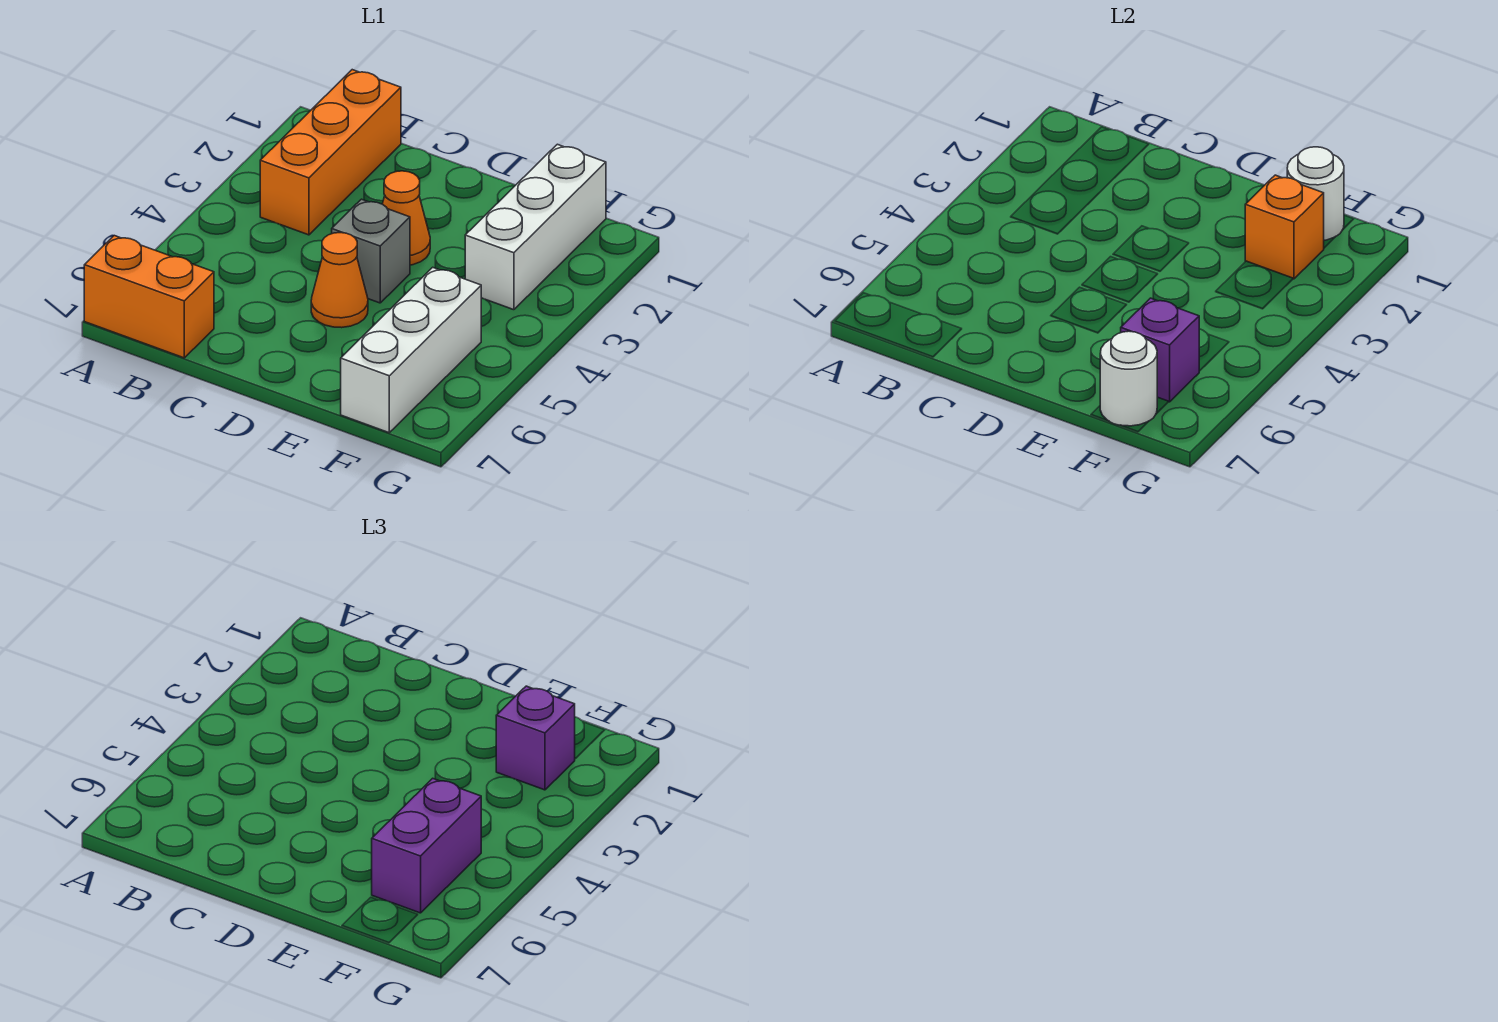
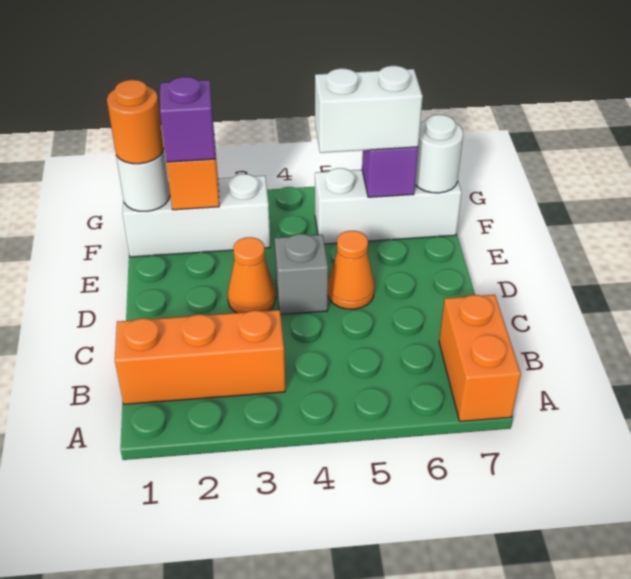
none -> orange 1x1 round brick [107,80,164,164]
purple 1x2 brick [372,778,481,913] -> white 1x2 brick [315,66,423,153]

